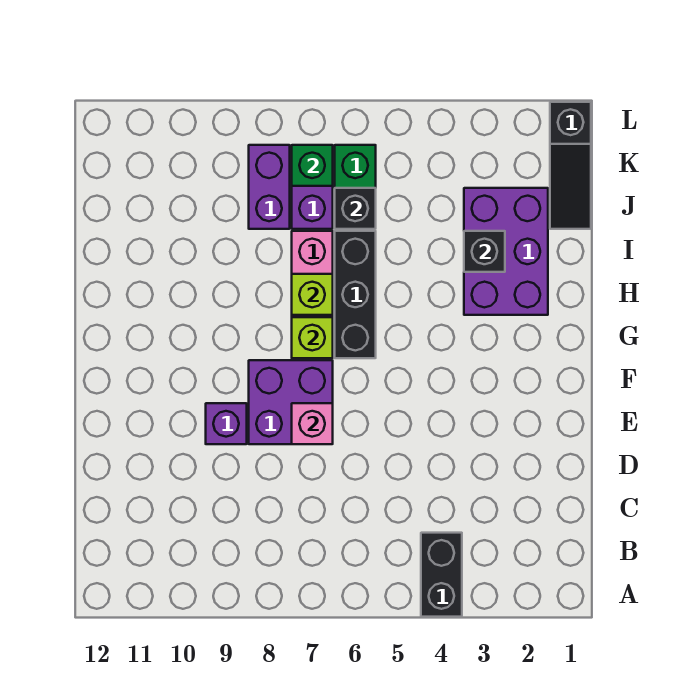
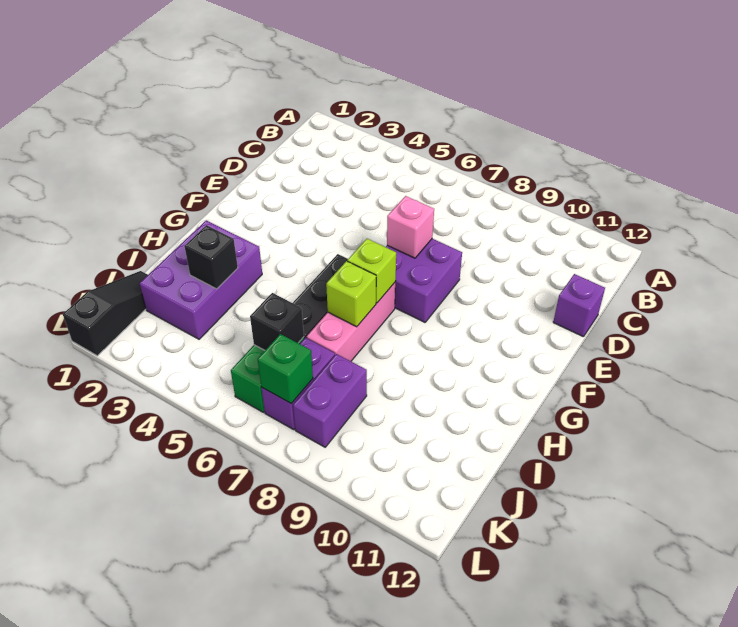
black 1x2 brick [421,533,462,617] -> none
purple 1x1 brick [206,403,247,444] -> purple 1x1 brick moved to [553,274,605,337]

